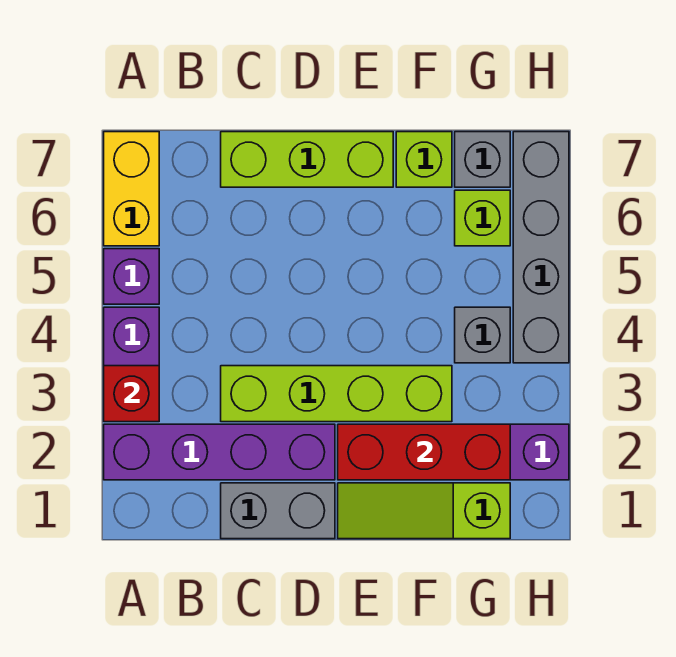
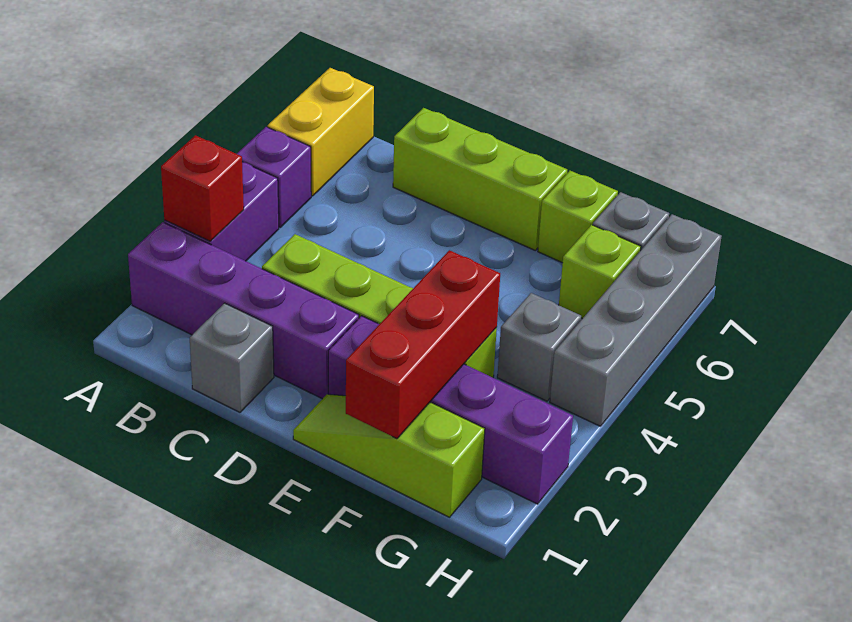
grey 1x2 brick [221,483,335,539] -> grey 1x1 brick [190,303,274,412]
red 1x3 brick [338,424,510,480] -> red 1x3 brick turned to [346,250,500,439]

